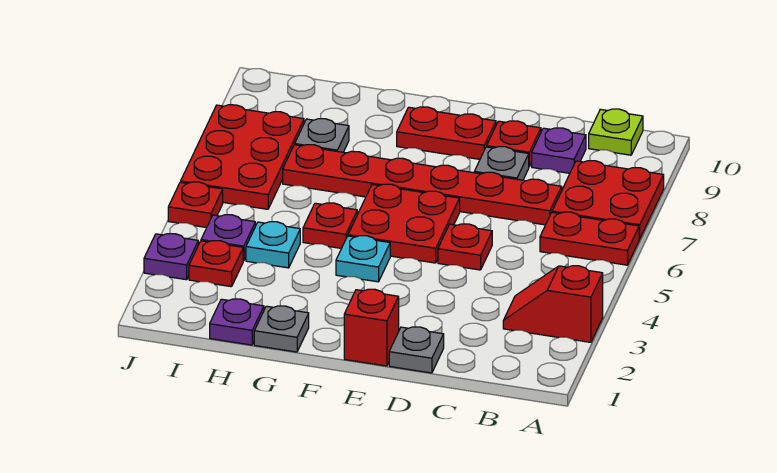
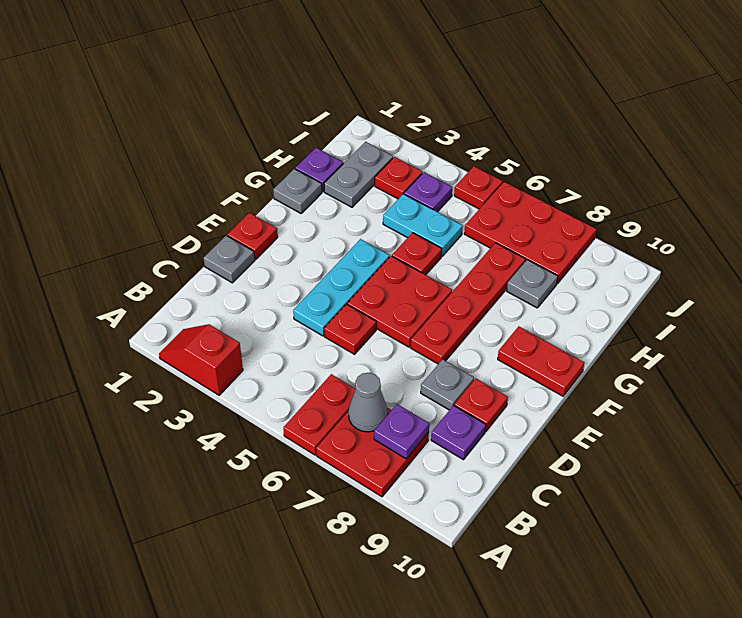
red 1x2 slope [503,266,603,342] -> red 1x2 slope turned to [159,324,243,395]
none -> grey 1x1 cone [348,373,388,432]
lime 1x1 plate [589,109,643,155] -> none
red 1x6 plate [283,145,562,225] -> red 1x4 plate [411,243,525,364]
red 1x1 brick [344,289,399,366] -> red 1x1 plate [227,213,278,259]
red 1x2 plate [397,107,496,159] -> red 1x2 plate turned to [498,326,584,396]
cyan 1x1 plate [336,236,390,282] -> cyan 1x3 plate [293,239,390,336]
none -> grey 1x2 plate [324,142,393,207]
cyan 1x1 plate [246,222,300,268] -> cyan 1x2 plate [383,194,463,256]
purple 1x1 plate [144,234,198,280] -> purple 1x1 plate moved to [374,404,429,459]

